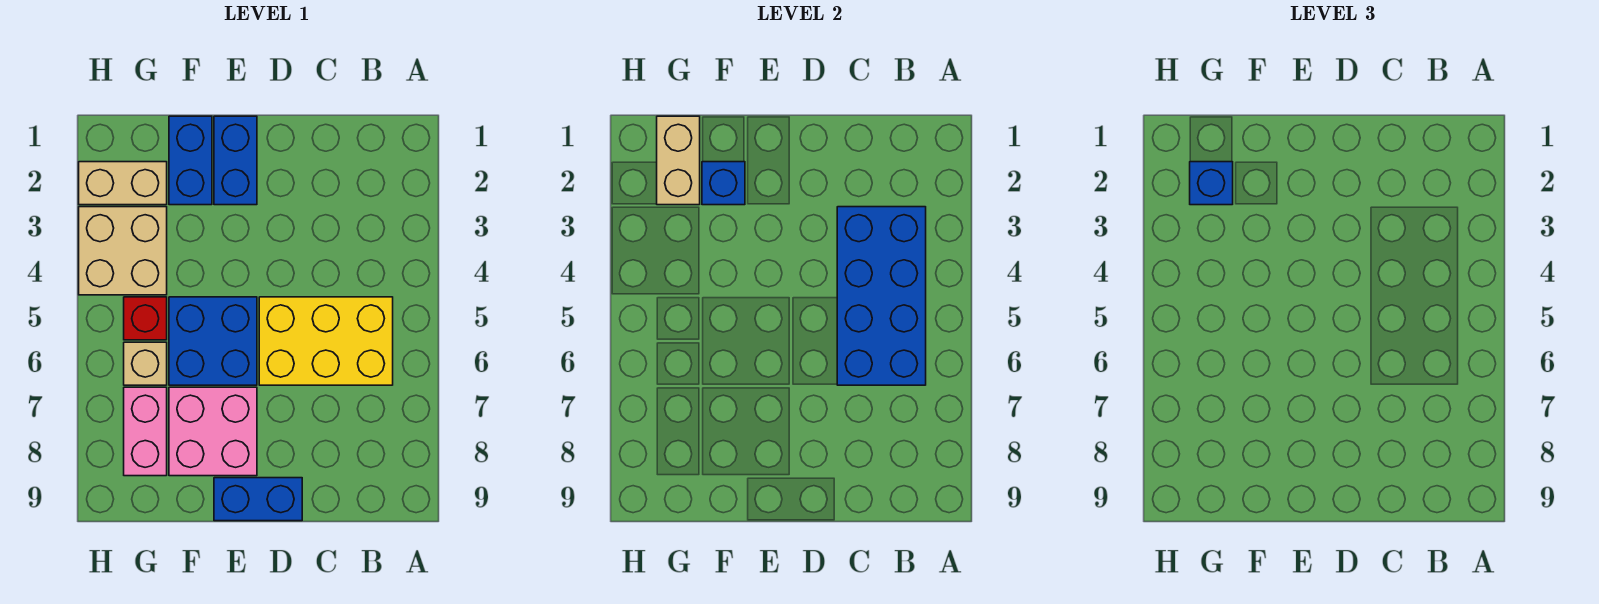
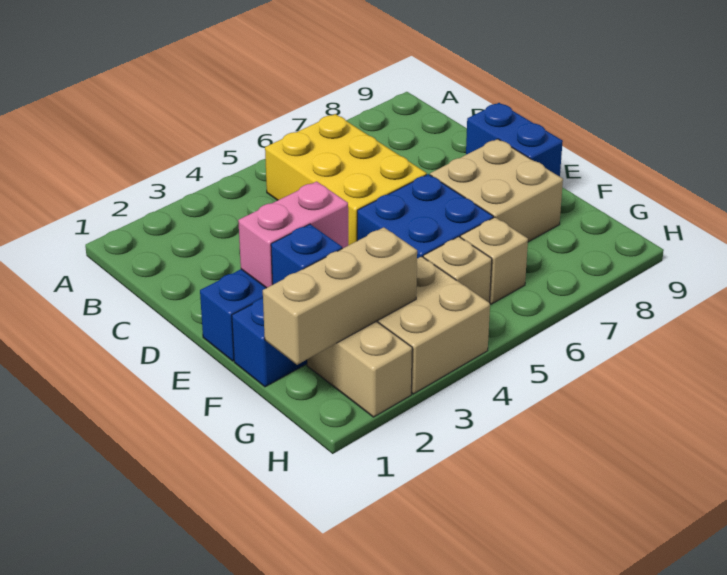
blue 2x4 brick [837,207,926,385] -> none
pink 2x2 brick [169,387,257,476] -> tan 2x2 brick [430,139,563,242]
tan 1x2 brick [657,116,700,205] -> tan 1x3 brick [263,227,417,365]
blue 1x1 brick [1190,162,1233,205] -> none
red 1x1 brick [124,297,167,340] -> tan 1x1 brick [423,237,492,303]
pink 1x2 brick [124,387,167,476] -> pink 1x2 brick moved to [238,181,348,288]

